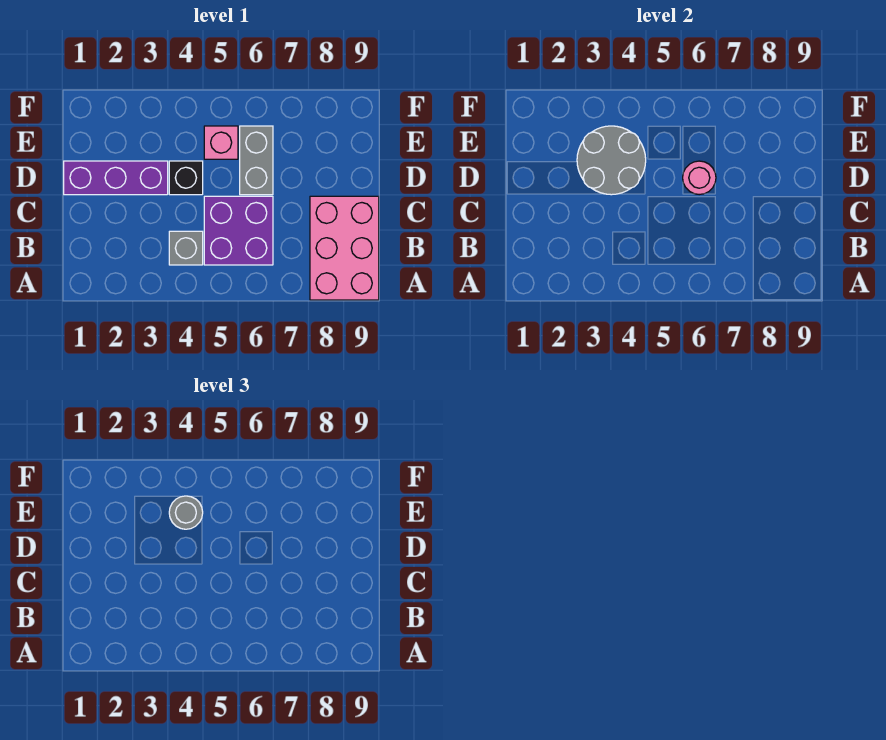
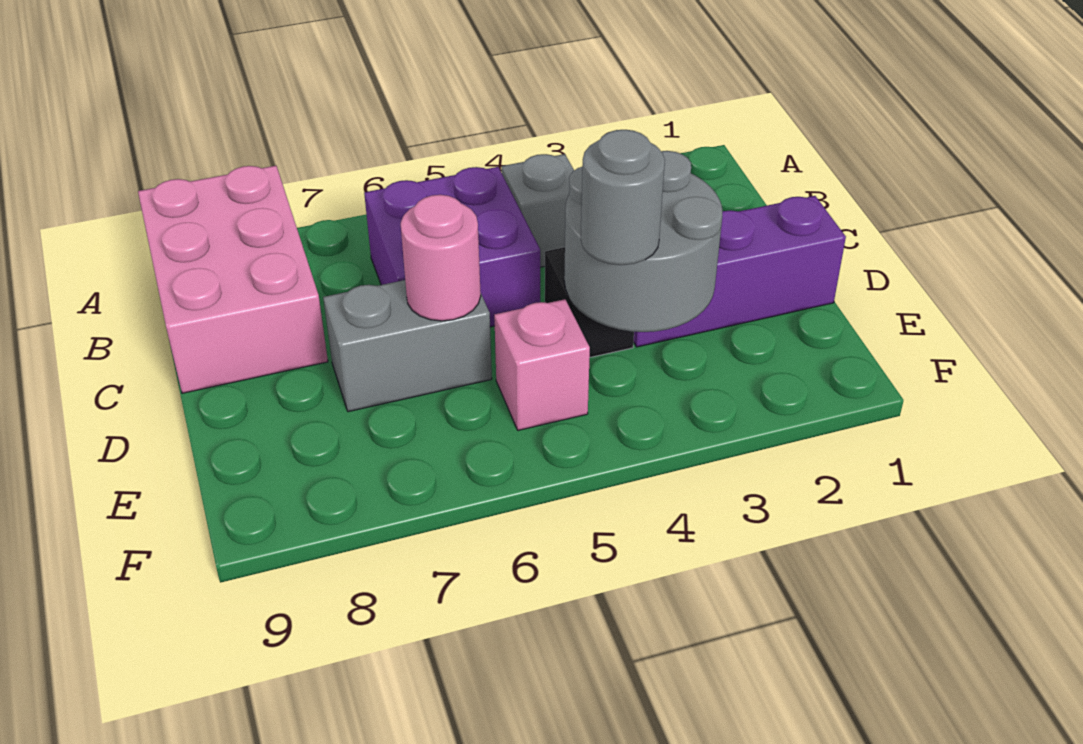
grey 1x2 brick [240,126,273,195] -> grey 1x2 brick turned to [323,280,492,412]

